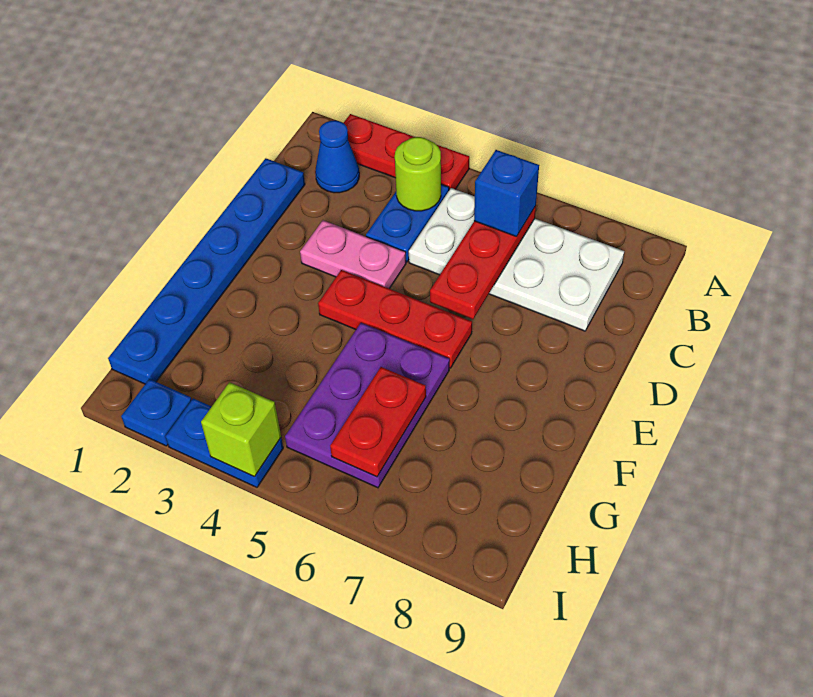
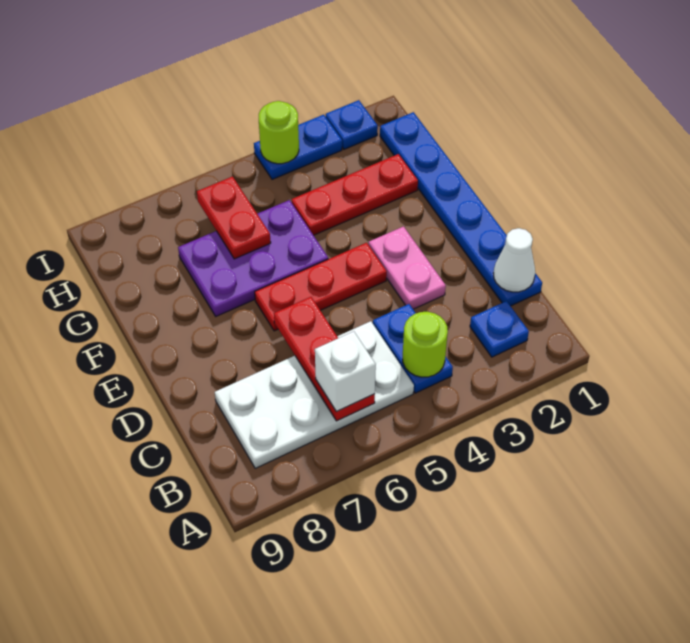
red 1x3 plate [344,114,469,190] -> red 1x3 plate moved to [291,154,418,235]
blue 1x1 cone [315,121,359,193] -> blue 1x1 plate [470,301,529,357]
blue 1x1 brick [474,150,539,237] -> white 1x1 brick [315,331,376,412]
none -> white 1x1 cone [493,228,535,292]
pink 1x2 plate [300,220,406,289] -> pink 1x2 plate turned to [368,227,446,309]
purple 2x3 plate [285,323,450,488] -> purple 2x3 plate turned to [178,200,328,316]
lime 1x1 brick [201,382,281,477] -> lime 1x1 round brick [259,101,299,164]

